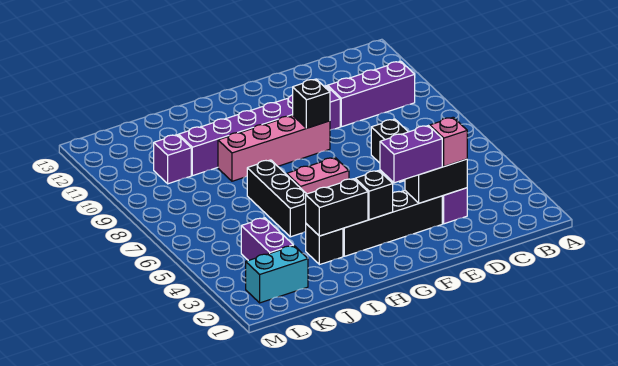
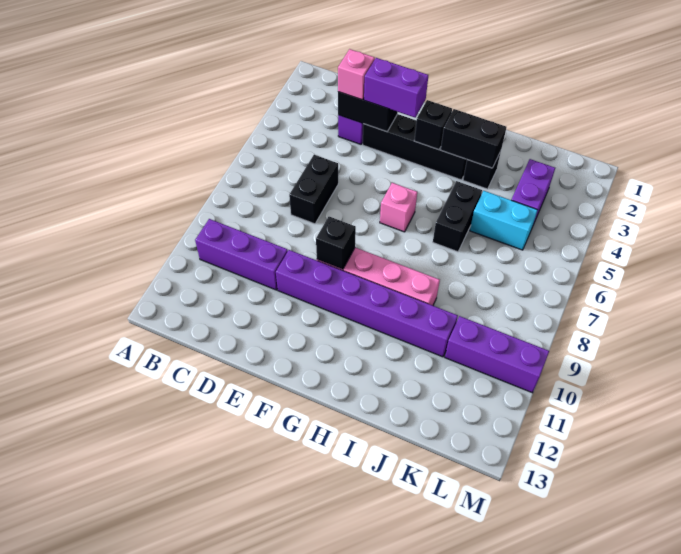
pink 1x2 brick [287,158,349,194] -> pink 1x1 brick [380,183,417,232]
black 1x3 brick [247,160,306,237] -> black 1x2 brick [433,181,482,252]
cyan 1x2 brick [246,246,308,303] -> cyan 1x2 brick moved to [470,191,538,250]
purple 1x1 brick [154,135,191,184] -> purple 1x3 brick [445,316,549,393]

